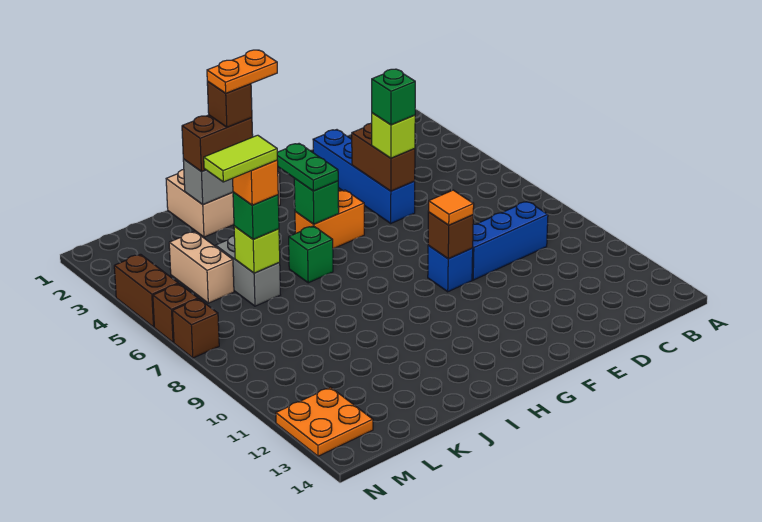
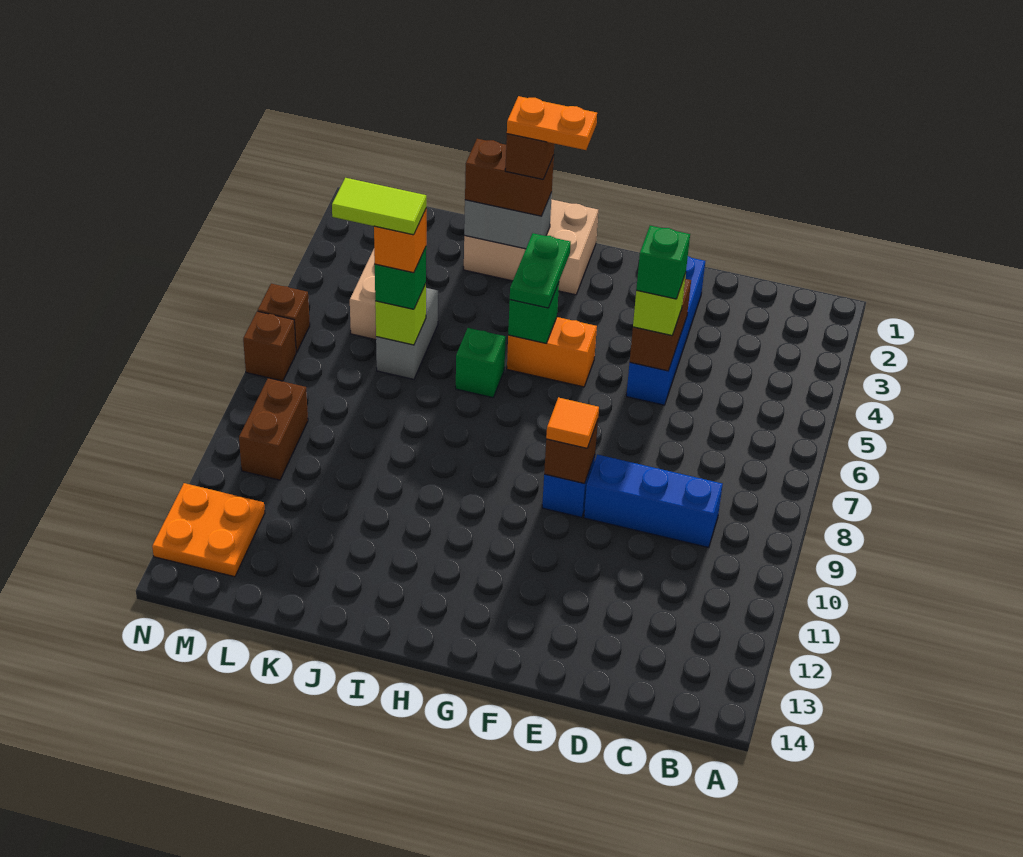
brown 1x2 brick [114,254,178,327] -> brown 1x2 brick moved to [239,378,308,480]

